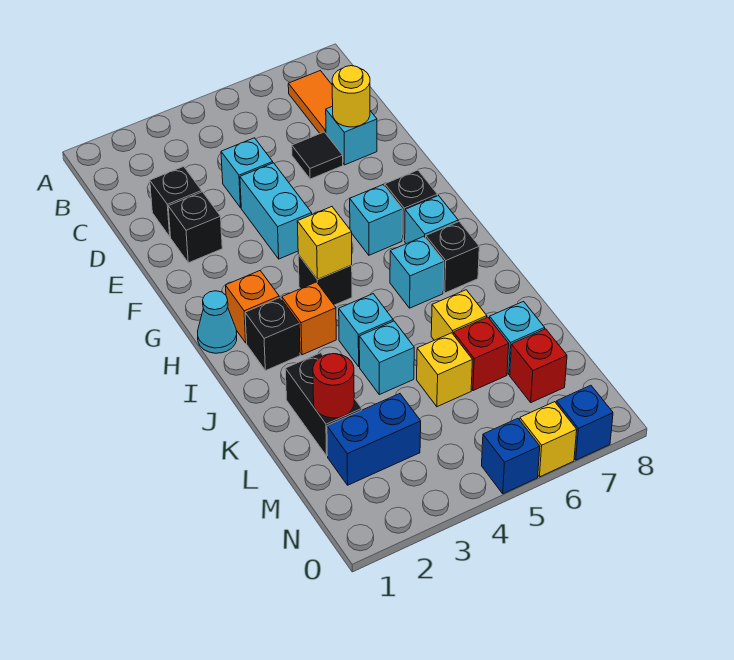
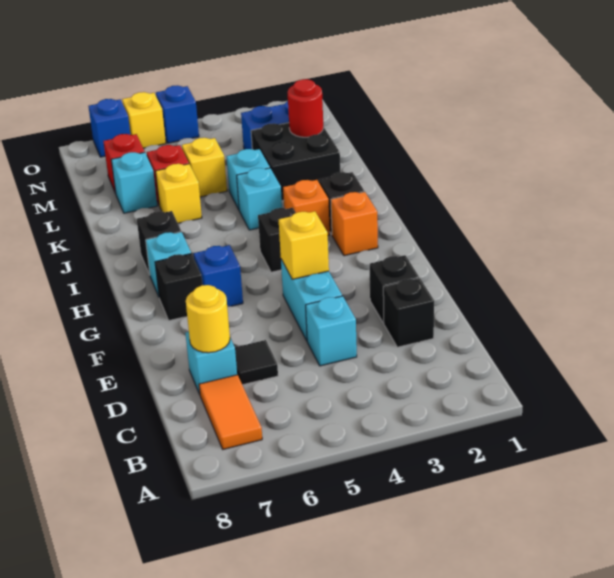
cyan 1x1 brick [350,185,403,255] -> blue 1x1 brick [194,245,243,307]
cyan 1x1 cone [198,291,237,353] -> none
yellow 1x1 brick [297,207,352,279] -> yellow 1x1 brick moved to [279,211,329,279]
cyan 1x1 brick [390,236,444,308] -> none
black 1x2 brick [285,353,362,456] -> black 2x2 brick [251,123,340,201]

